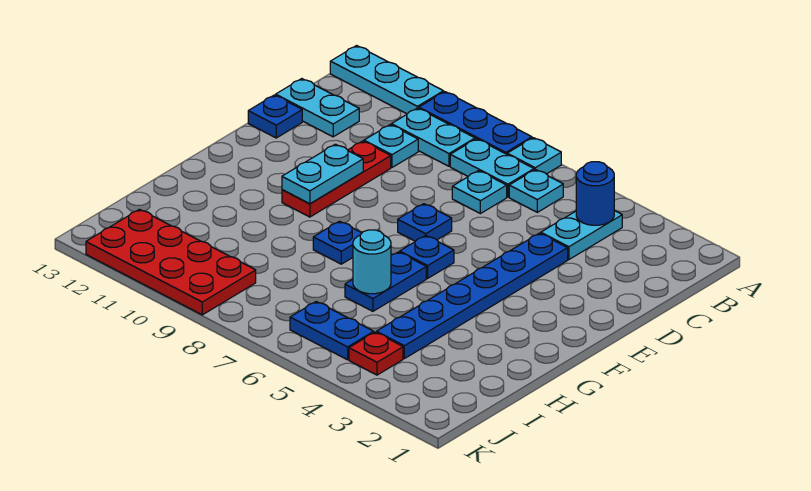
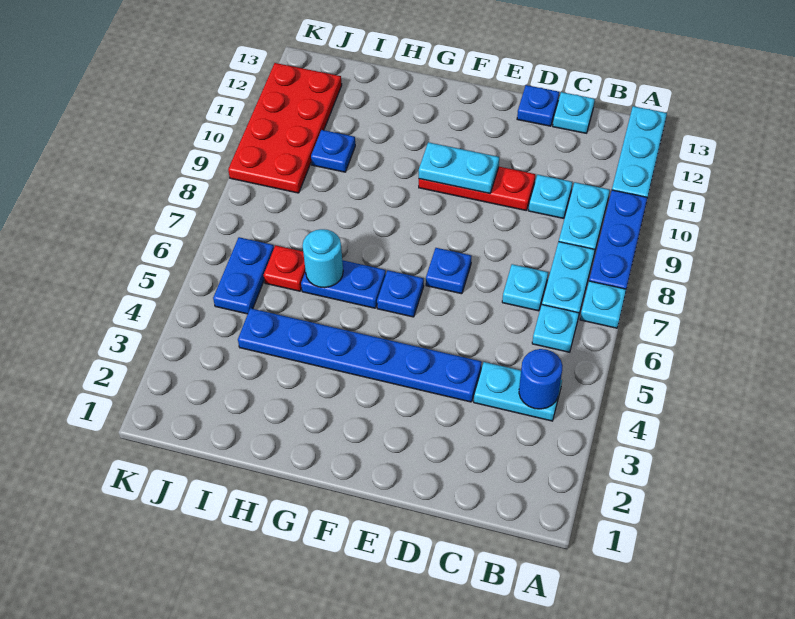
cyan 1x2 plate [276,79,359,137] -> cyan 1x1 plate [553,92,595,133]
blue 1x1 plate [313,221,362,264] -> blue 1x1 plate moved to [311,130,355,172]
red 1x1 plate [349,332,403,375] -> red 1x1 plate moved to [264,245,306,291]

